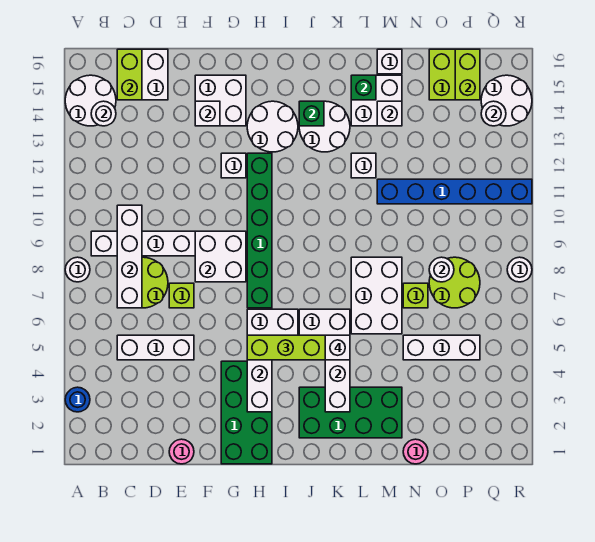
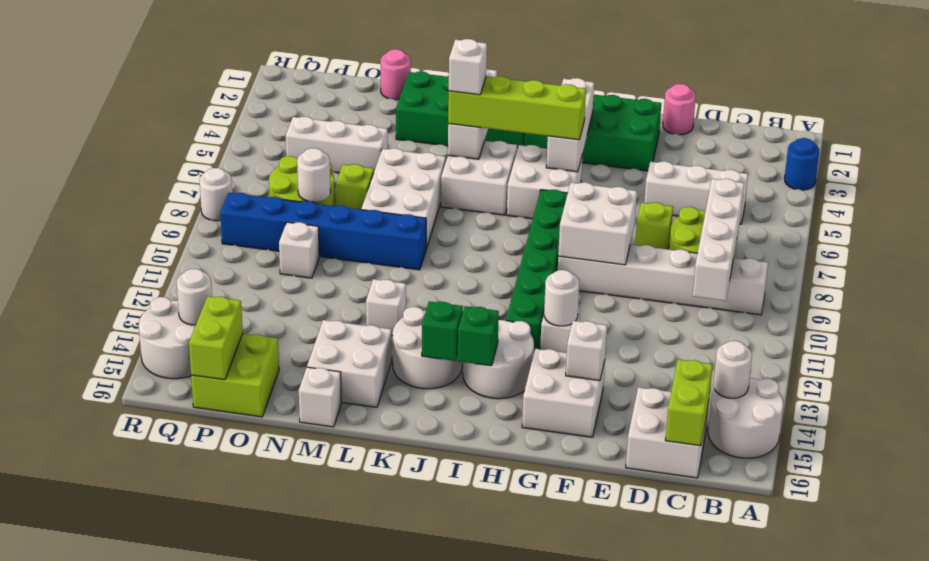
white 1x1 round brick [65,257,90,282] -> white 1x1 round brick moved to [544,270,579,326]
green 2x4 brick [221,361,272,464] -> green 2x4 brick turned to [524,95,661,171]
green 1x1 brick [351,75,376,100] -> green 1x1 brick moved to [458,306,499,366]
blue 1x6 brick [377,179,532,204] -> blue 1x6 brick moved to [220,193,426,270]
white 1x1 brick [377,101,402,126] -> white 1x1 brick moved to [279,222,319,278]

